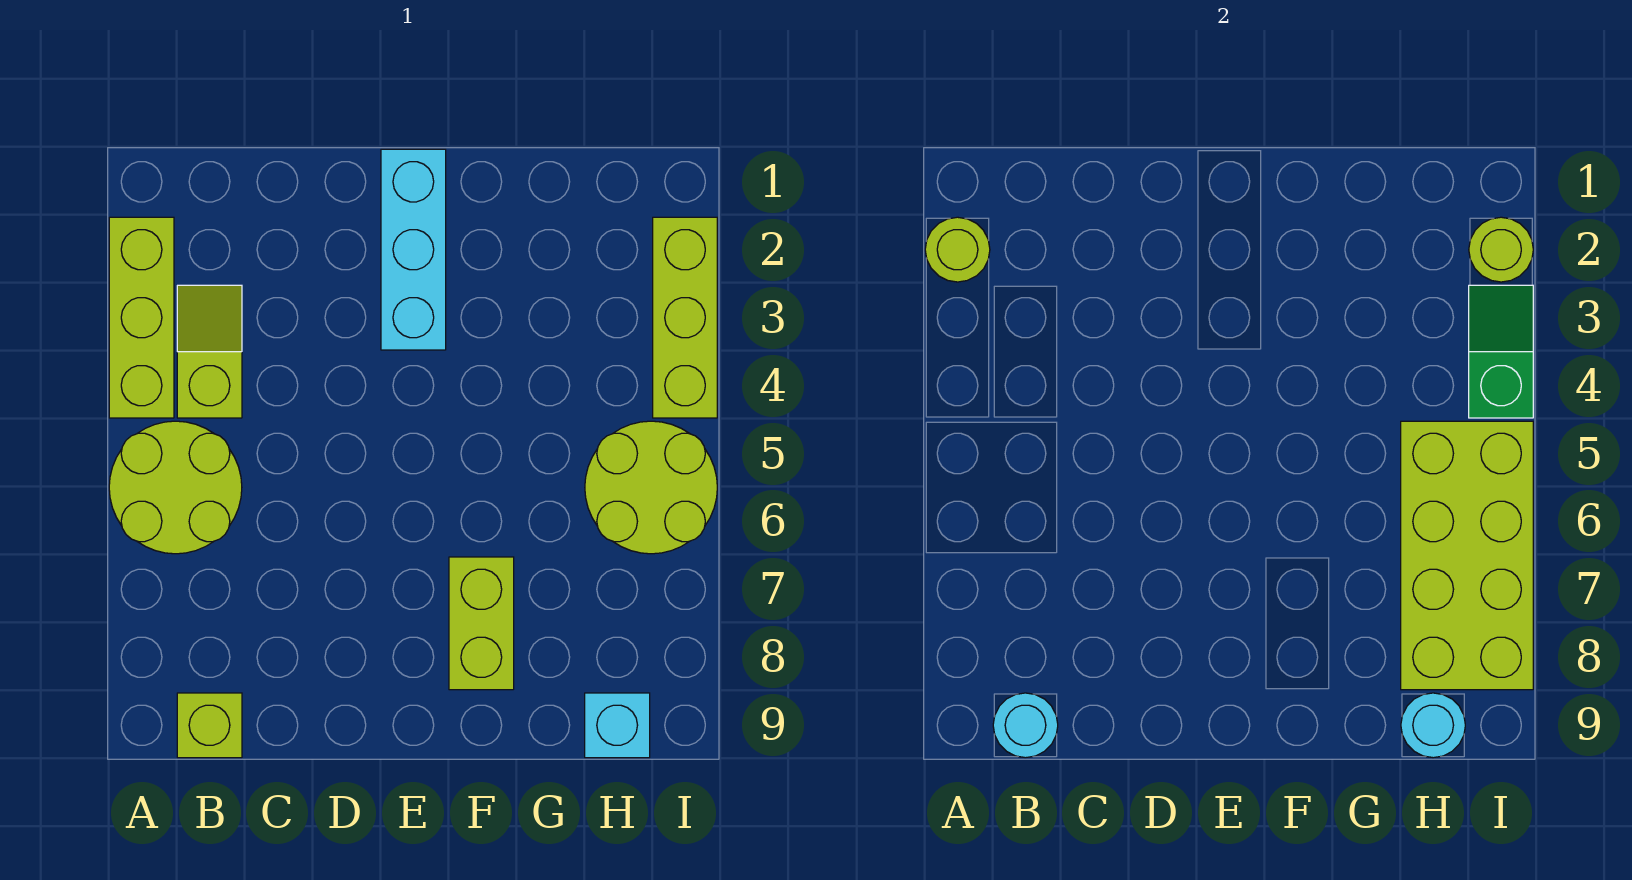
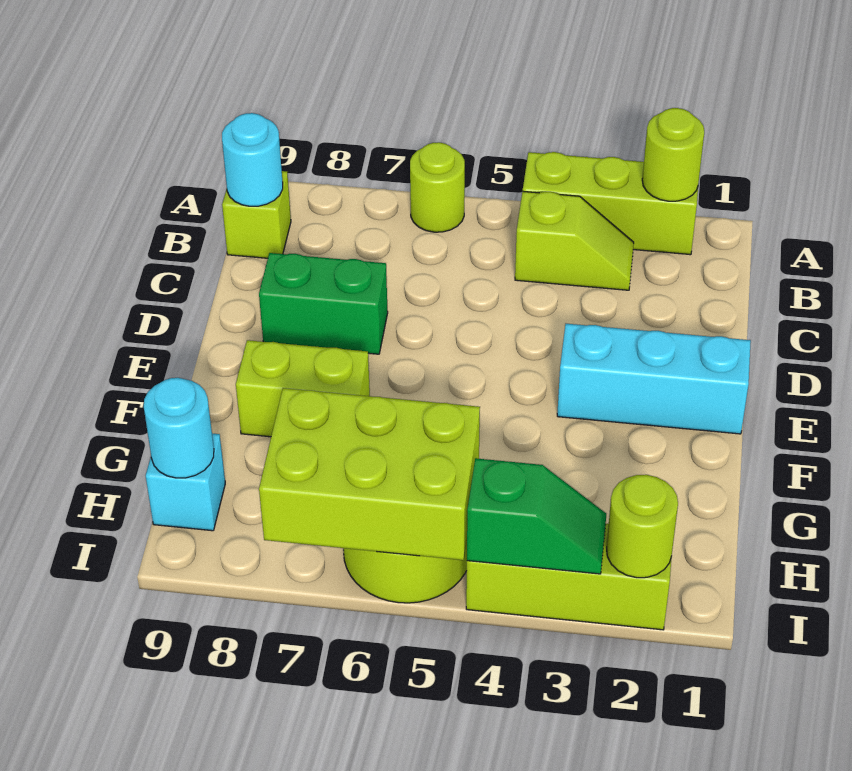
lime 2x2 round brick [109,421,242,554] -> lime 1x1 round brick [410,142,465,232]
none -> green 1x2 brick [259,253,388,354]
lime 2x4 brick [1401,421,1533,690] -> lime 2x3 brick [259,388,480,560]

